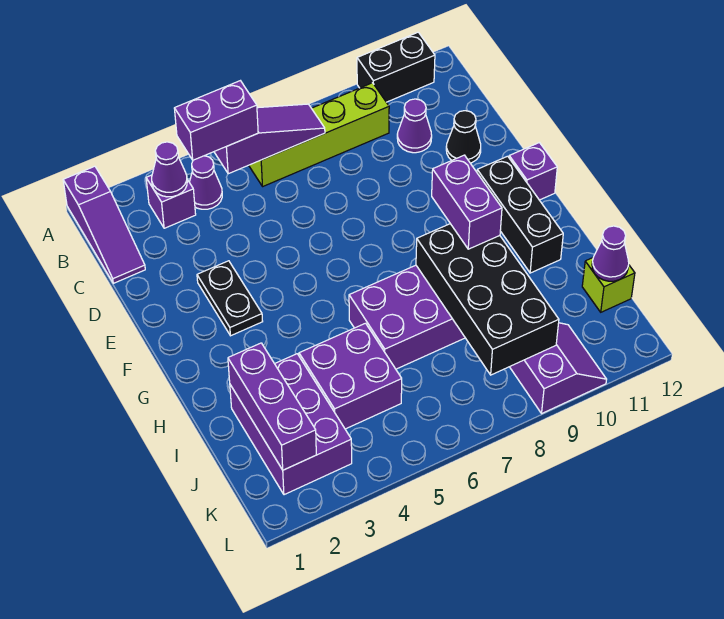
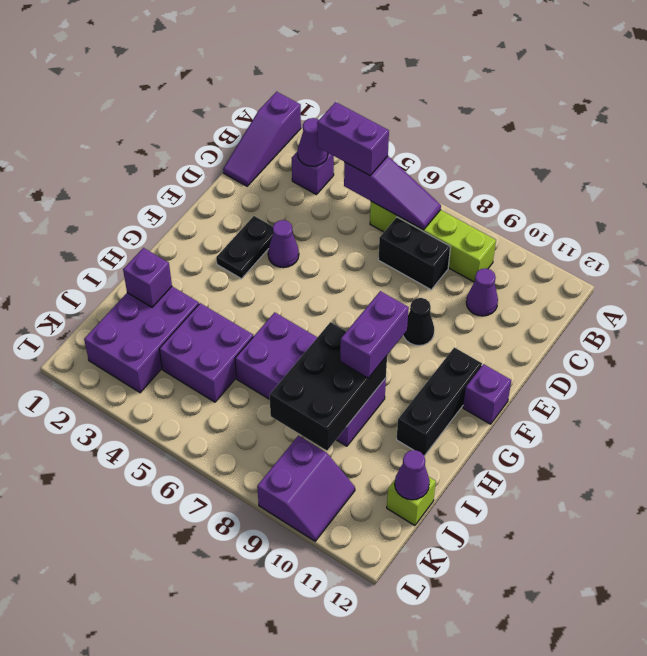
black 1x2 brick [357,32,435,102] -> black 1x2 brick moved to [378,217,450,290]
purple 1x1 cone [189,156,222,209] -> purple 1x1 cone moved to [268,220,299,268]
black 1x1 cone [446,111,481,163] -> black 1x1 cone moved to [403,298,434,346]
black 2x4 brick [416,224,559,375] -> black 2x3 brick [270,322,387,451]
purple 1x3 brick [228,343,316,470] -> purple 1x1 brick [123,248,172,307]

